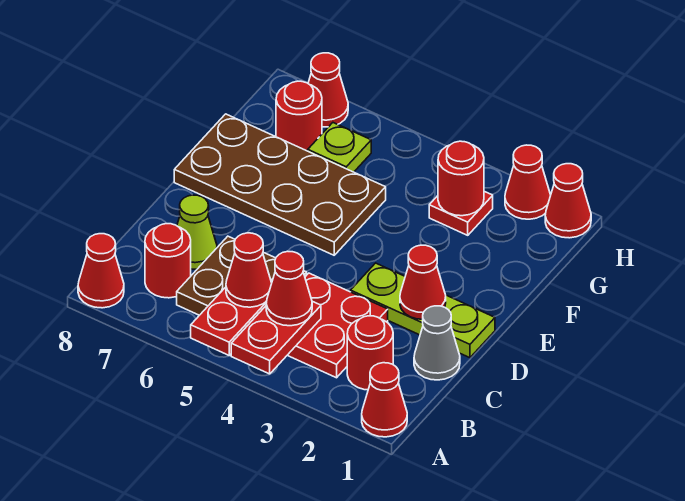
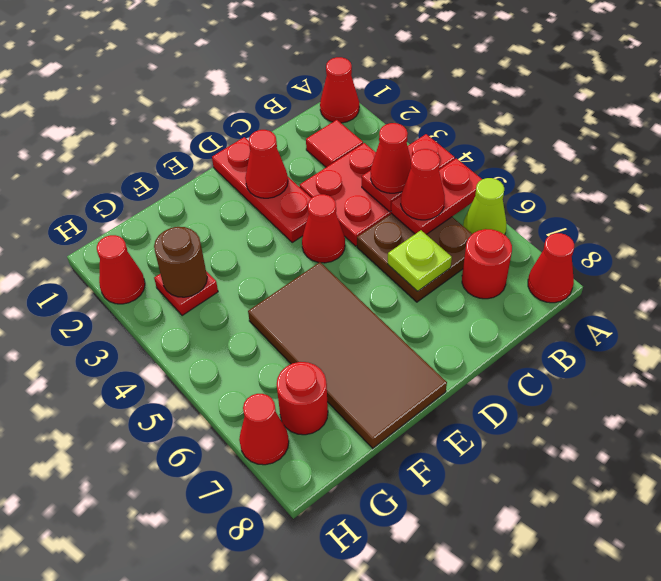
red 1x1 round brick [347,316,393,390] -> red 1x1 tile [306,120,363,167]
grey 1x1 cone [414,306,460,380] -> none
lime 1x1 cone [177,195,217,269] -> lime 1x1 cone moved to [463,178,506,235]
lime 1x3 plate [351,263,495,358] -> red 1x3 plate [212,137,311,242]
brown 2x4 plate [174,114,386,255] -> brown 2x4 tile [248,262,447,448]
red 1x1 round brick [438,141,484,216] -> brown 1x1 round brick [154,227,207,297]
lime 1x1 plate [308,123,371,172] -> lime 1x1 plate moved to [388,230,452,291]
red 1x1 cone [545,164,591,238] -> red 1x1 cone moved to [302,194,345,263]

